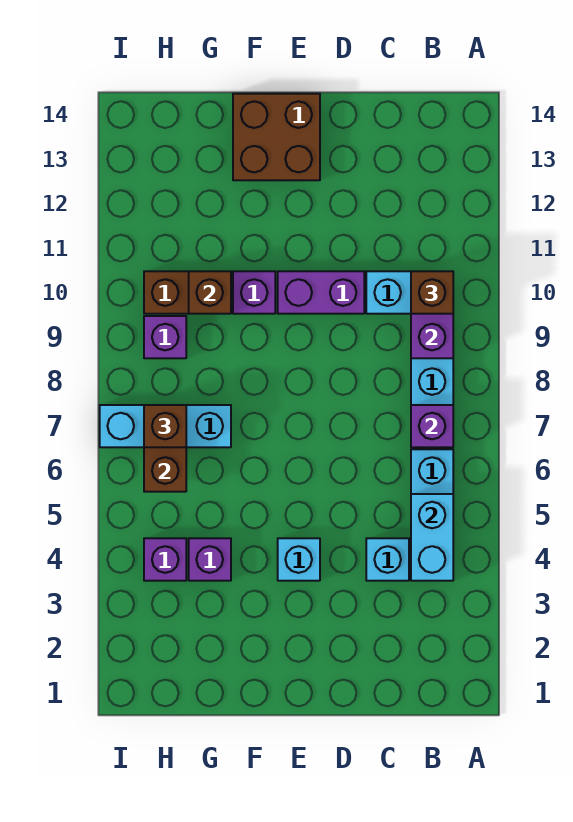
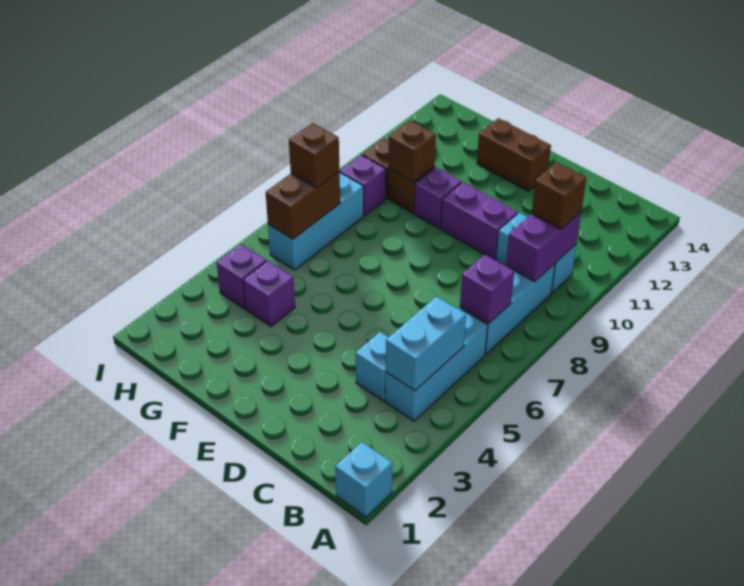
cyan 1x1 brick [278,538,320,581] -> cyan 1x1 brick moved to [335,442,392,517]
brown 2x2 brick [233,94,320,180] -> brown 1x2 brick [477,118,551,191]
cyan 1x3 brick [100,405,231,447] -> cyan 1x3 brick turned to [268,173,364,270]

